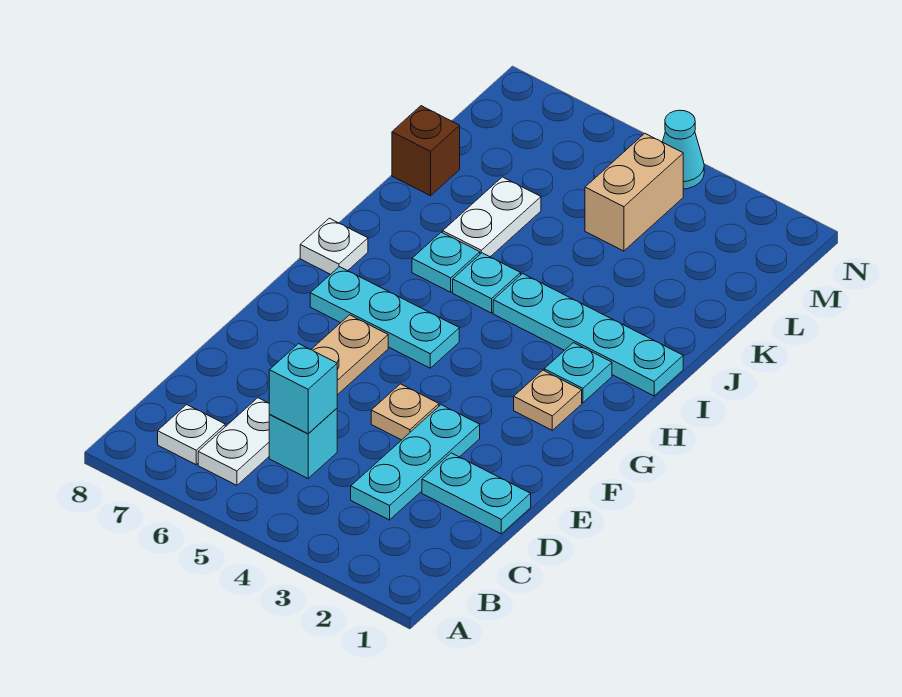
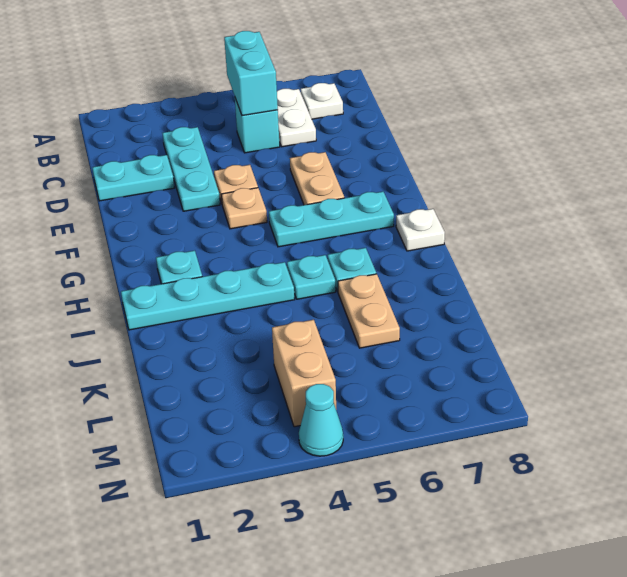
cyan 1x1 brick [269,344,337,434] -> cyan 1x2 brick [224,31,278,116]
tan 1x1 plate [514,370,582,430] -> tan 1x1 plate moved to [221,188,267,229]
white 1x2 plate [443,177,541,257] -> tan 1x2 plate [338,274,400,348]
brown 1x1 brick [392,106,460,196] -> none

